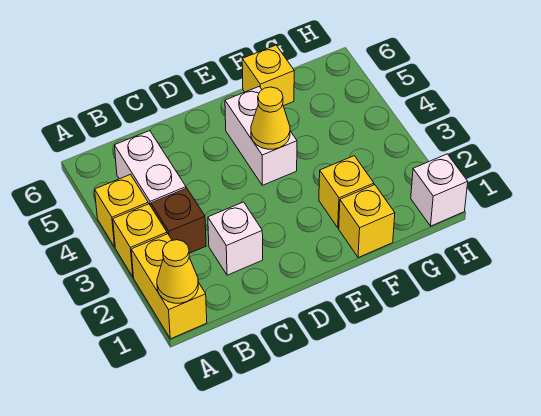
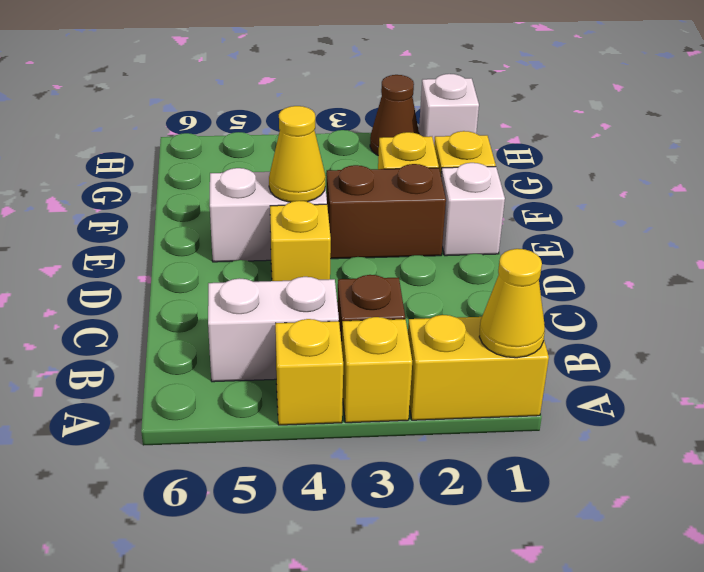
white 1x1 brick [208,202,263,275] -> white 1x1 brick moved to [441,163,505,256]
none -> brown 1x2 brick [326,164,446,259]
yellow 1x1 brick [242,45,294,106] -> yellow 1x1 brick moved to [270,201,331,281]
none -> brown 1x1 cone [370,75,419,156]

